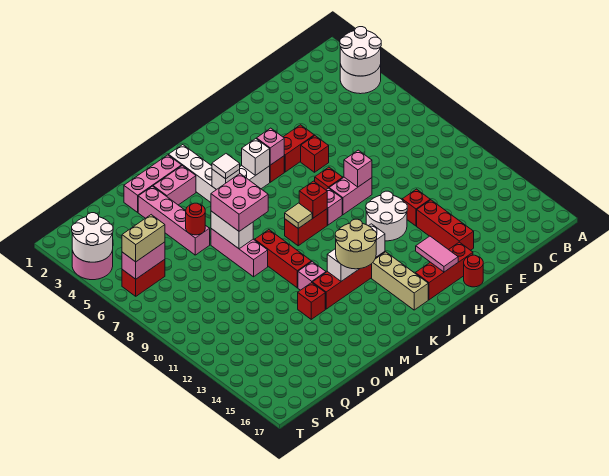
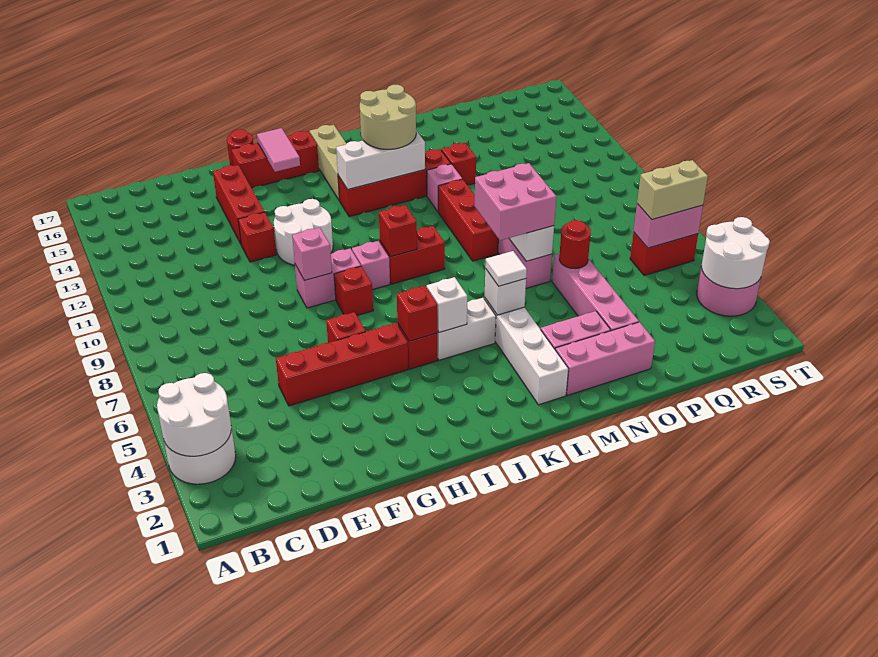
red 1x2 brick [284,125,314,172] -> red 1x4 brick [276,323,408,406]
pink 1x1 brick [257,128,284,165] -> red 1x1 brick [397,286,438,341]
tan 1x1 tile [285,203,312,228] -> none

